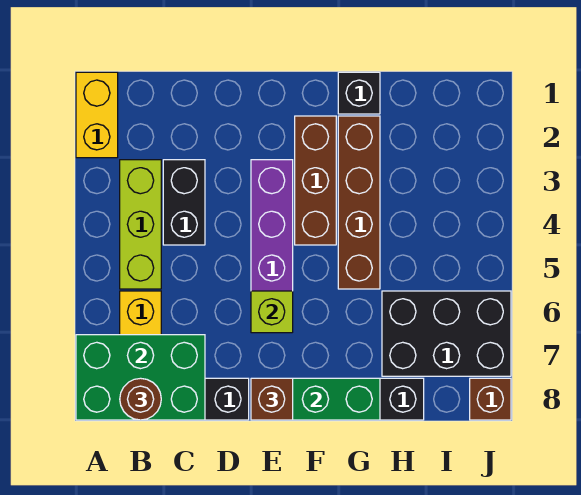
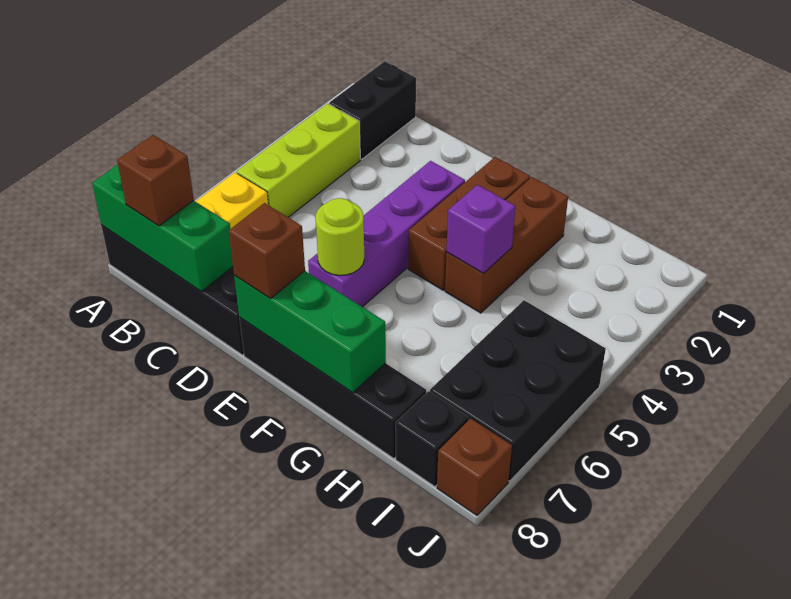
yellow 1x2 brick [76,72,118,158] -> none
green 2x3 brick [76,335,205,420] -> green 1x3 brick [92,165,233,291]
brown 1x1 round brick [120,378,161,420] -> brown 1x1 brick [117,135,194,226]
black 1x2 brick [163,160,205,245] -> black 1x2 brick moved to [329,61,416,159]
lime 1x1 brick [251,291,293,333] -> lime 1x1 round brick [315,198,364,275]
black 1x1 brick [338,72,380,114] -> black 1x1 brick moved to [396,391,469,487]
brown 1x4 brick [338,116,380,289] -> brown 1x3 brick [445,177,568,313]
none -> purple 1x1 brick [447,185,515,274]
black 2x3 brick [382,291,511,376] -> black 2x3 brick turned to [430,300,606,481]

